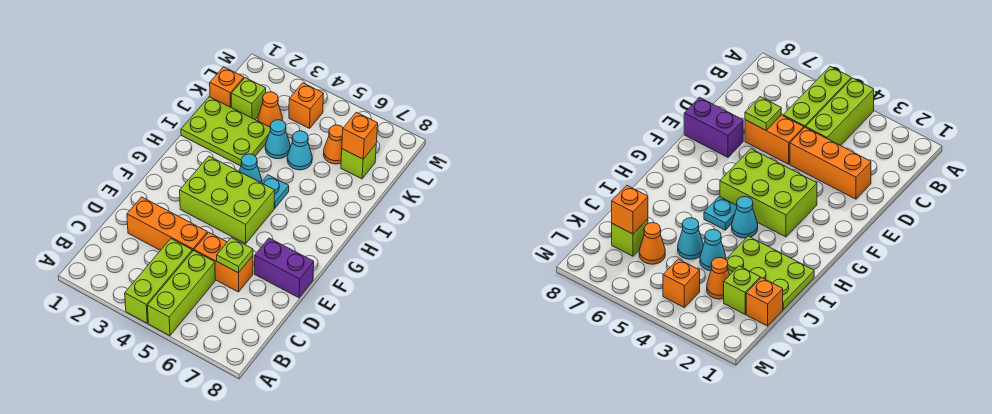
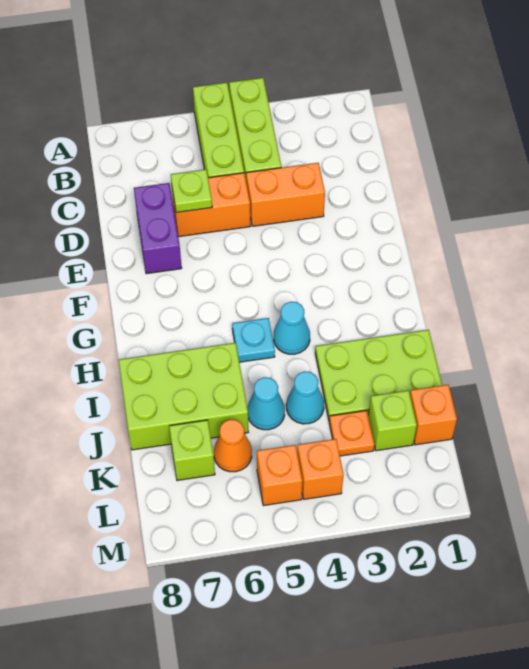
orange 1x3 brick [127,197,207,251] -> orange 1x2 brick [246,163,325,226]
purple 1x2 brick [255,238,314,298] -> purple 1x2 brick turned to [134,183,182,274]
lime 2x3 brick [180,156,275,244] -> lime 2x3 brick moved to [119,343,248,450]
orange 1x1 cone [258,92,282,127] -> orange 1x1 plate [329,410,374,456]
orange 1x1 brick [342,112,378,159] -> orange 1x1 brick moved to [257,445,302,506]

